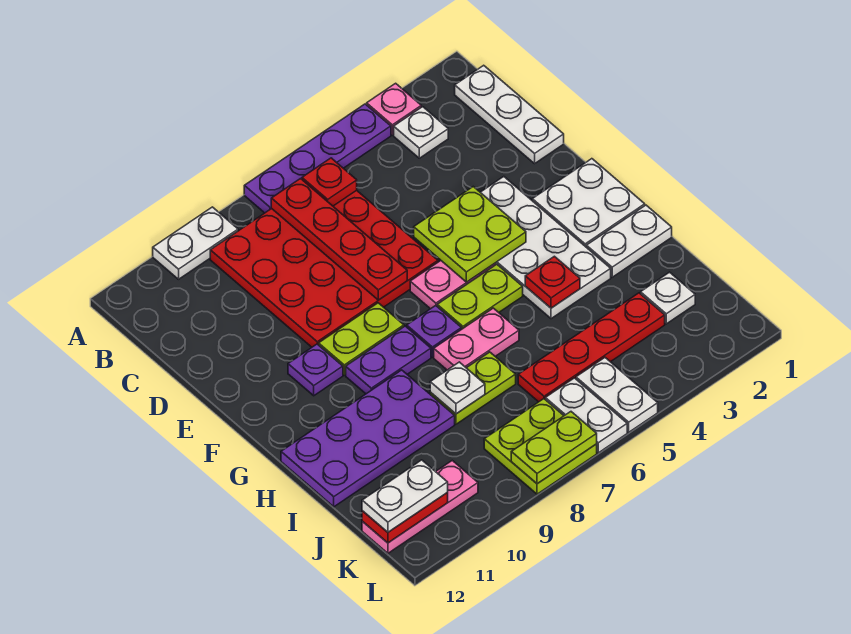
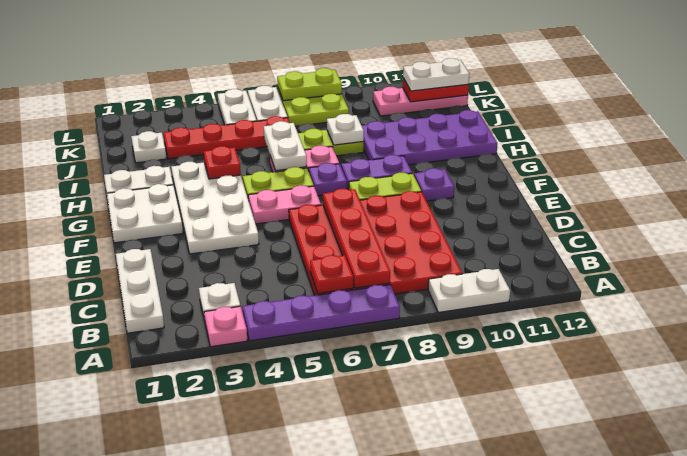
lime 2x2 plate [414,187,526,282] -> none
none -> white 1x2 plate [263,121,307,171]

